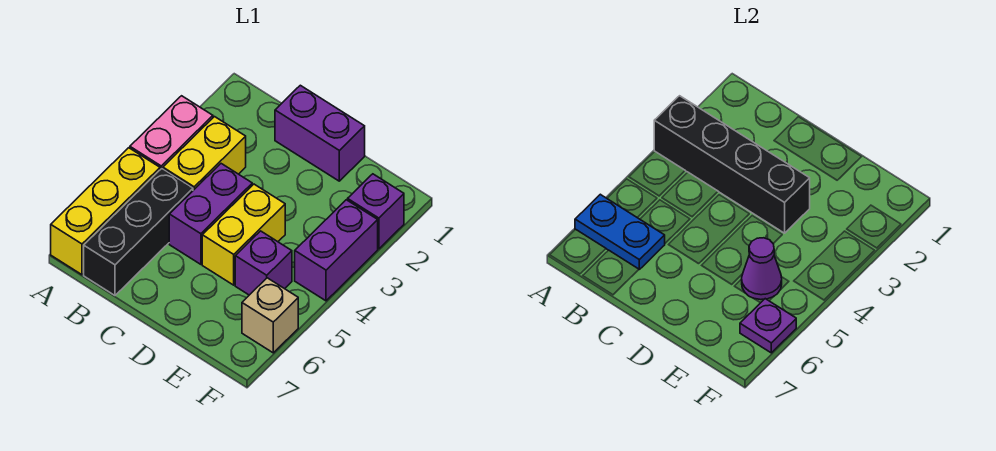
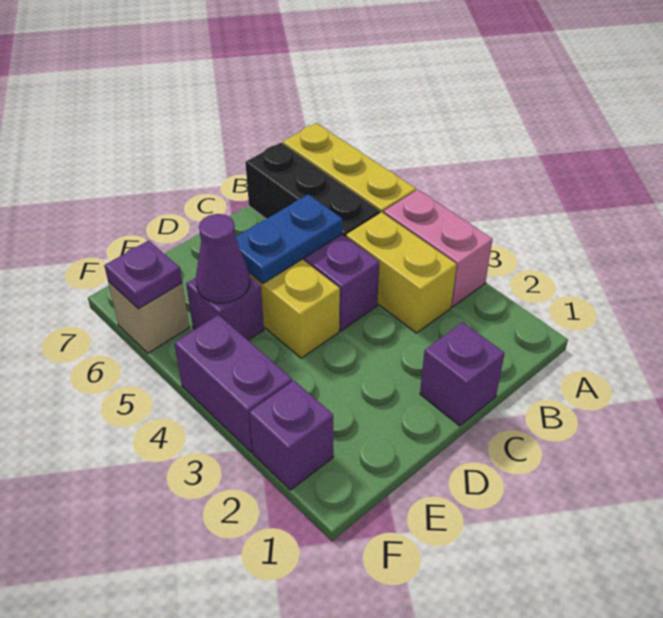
black 1x4 brick [654,96,810,233] -> none
blue 1x2 plate [575,194,665,269] -> blue 1x2 plate moved to [235,194,342,284]
purple 1x2 brick [275,85,365,181] -> purple 1x1 brick [420,322,505,426]

